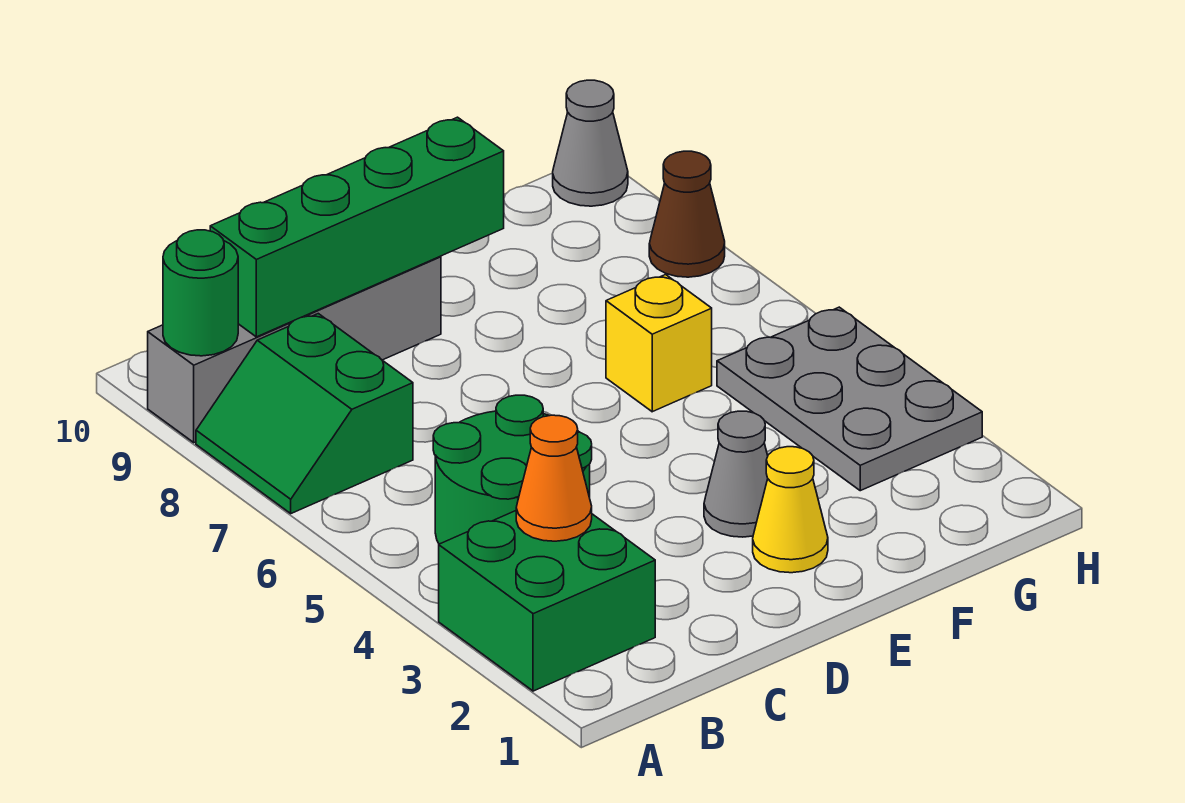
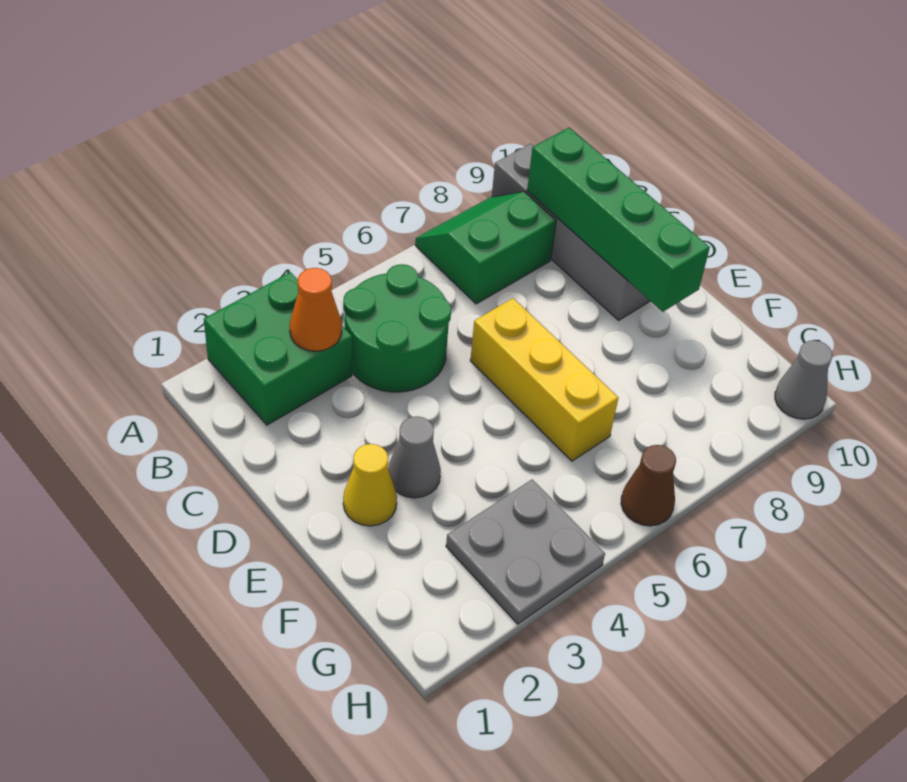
green 1x1 round brick [163,230,238,356] -> none
yellow 1x1 brick [606,275,712,412] -> yellow 1x3 brick [470,298,618,461]
grey 2x3 plate [717,307,982,491] -> grey 2x2 plate [446,480,605,624]
brown 1x1 cone [649,151,725,277] -> brown 1x1 cone moved to [621,445,676,526]

